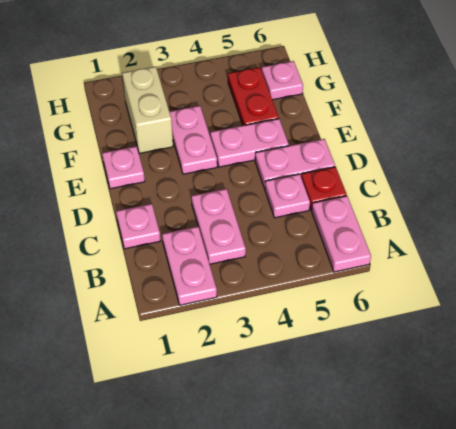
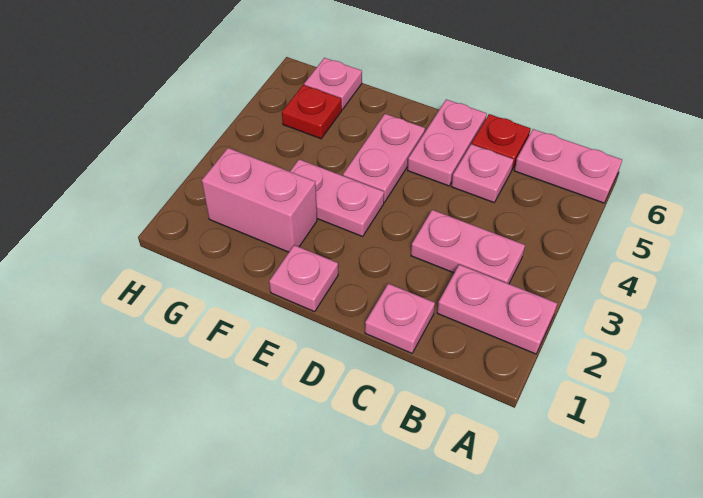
tan 1x2 brick [122,67,173,153] -> pink 1x2 brick [202,148,317,252]
red 1x2 plate [228,67,279,126] -> red 1x1 plate [282,85,342,139]

